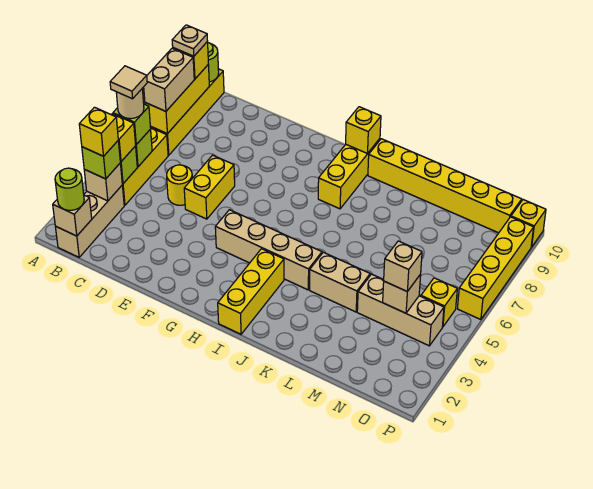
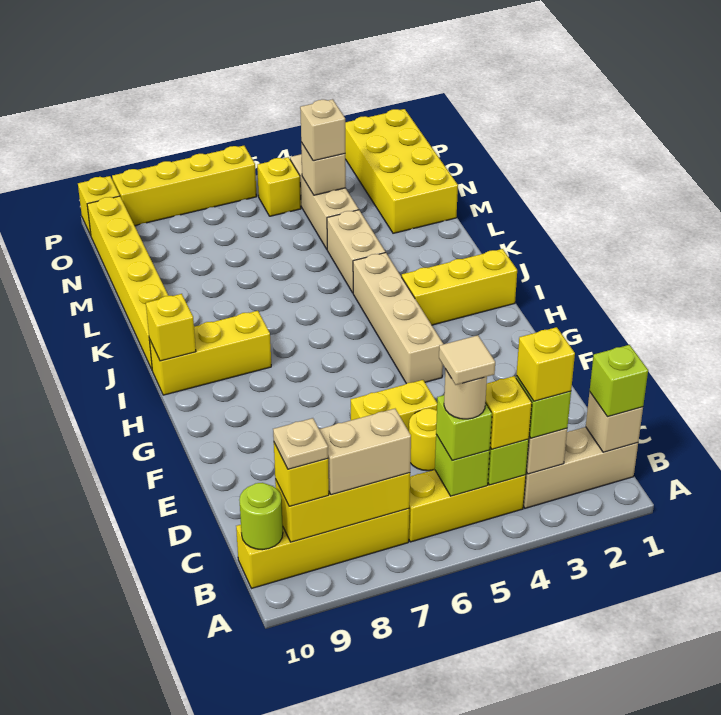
lime 1x1 round brick [55,168,84,210] -> lime 1x1 brick [590,345,648,417]
none -> yellow 2x4 brick [345,109,458,233]

